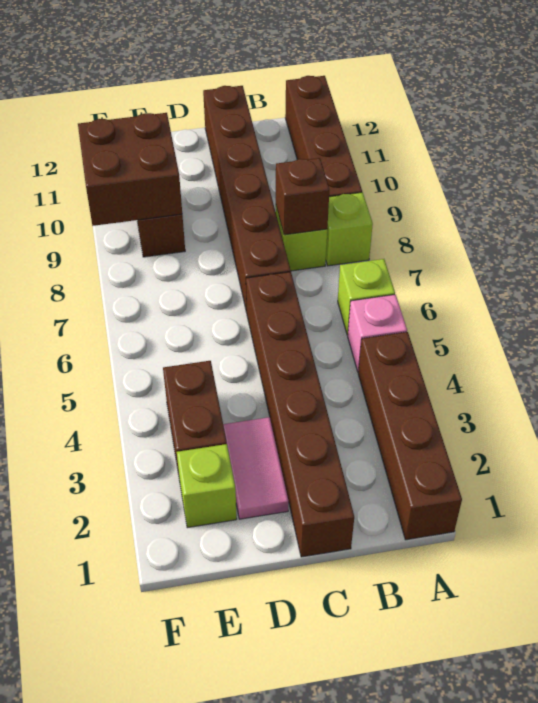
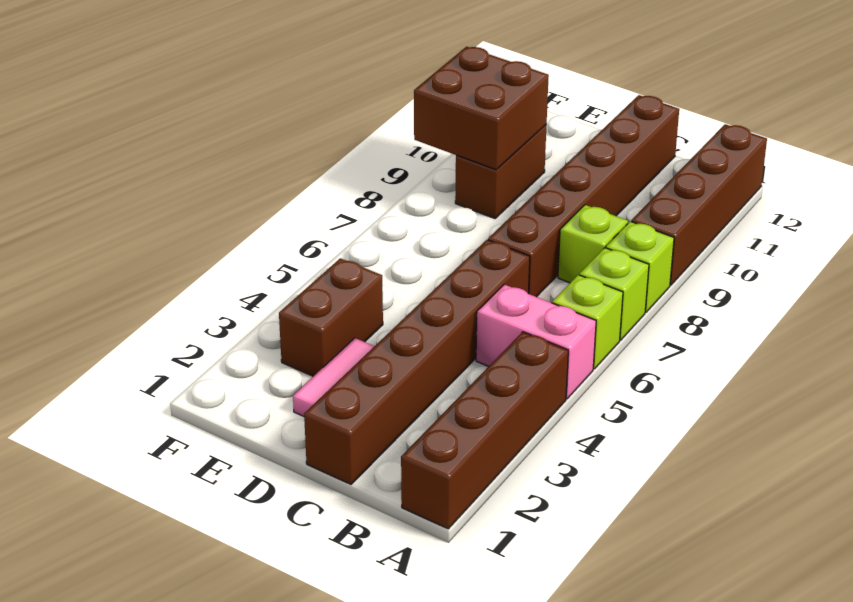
pink 1x1 brick [348,295,407,371] -> pink 1x2 brick [476,284,596,399]
brown 1x1 brick [276,158,330,235] -> none
lime 1x1 brick [177,444,237,528] -> lime 1x1 brick moved to [579,248,649,340]

